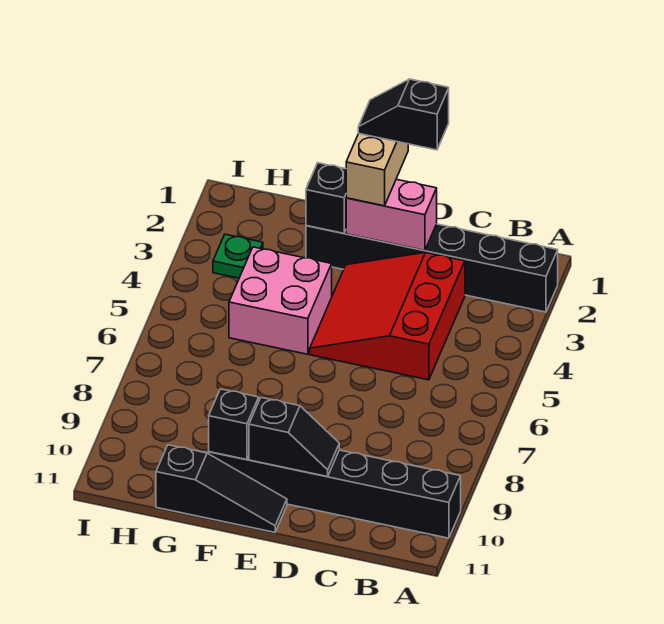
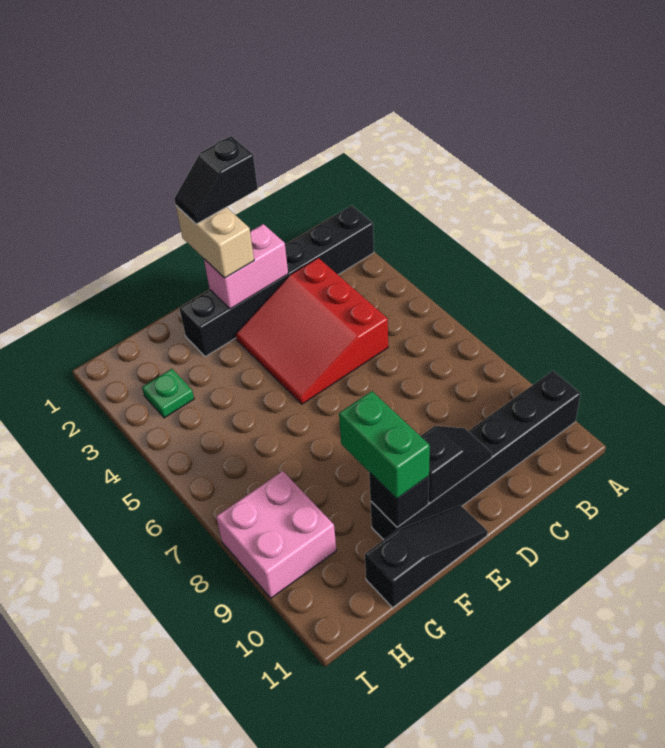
black 1x1 brick [306,163,346,233] -> none
pink 2x2 brick [229,247,332,354] -> pink 2x2 brick moved to [216,471,336,598]
none -> green 1x2 brick [339,391,430,499]

